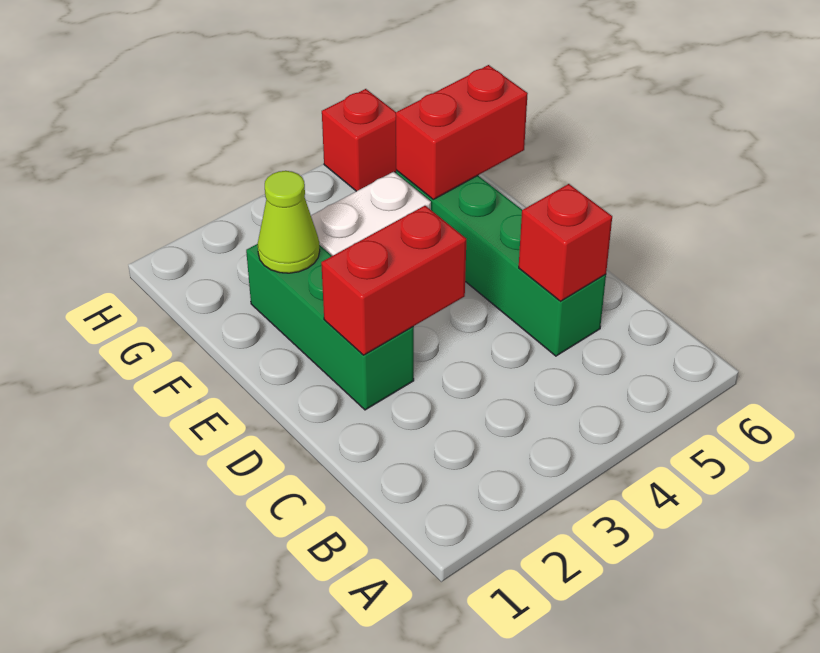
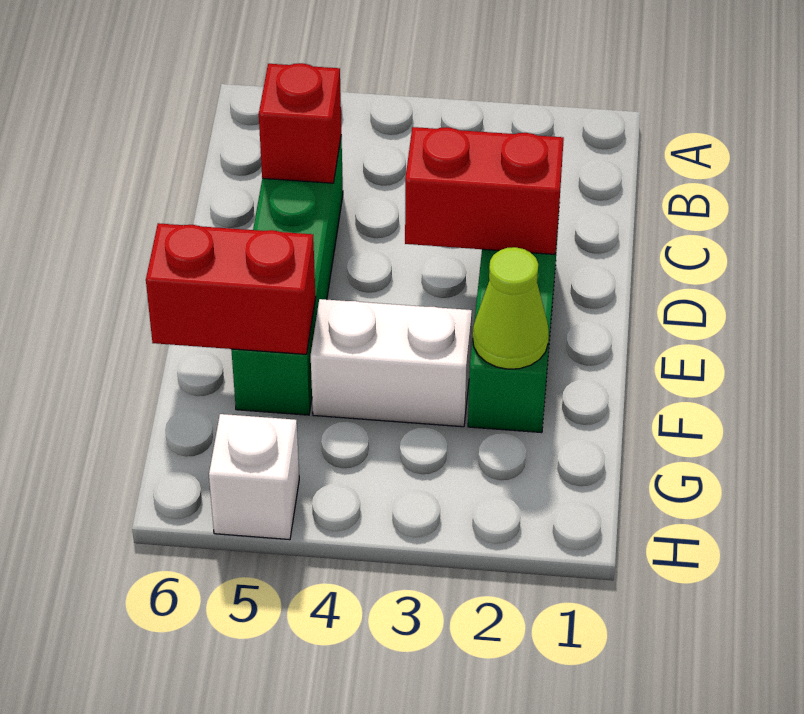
red 1x1 brick [322,89,396,191] -> white 1x1 brick [209,414,299,540]

